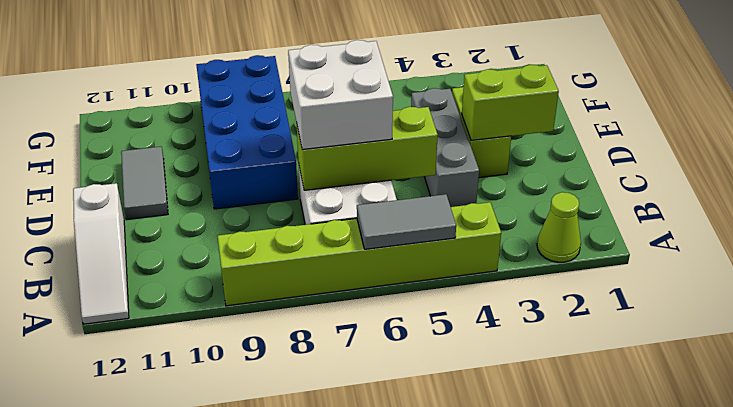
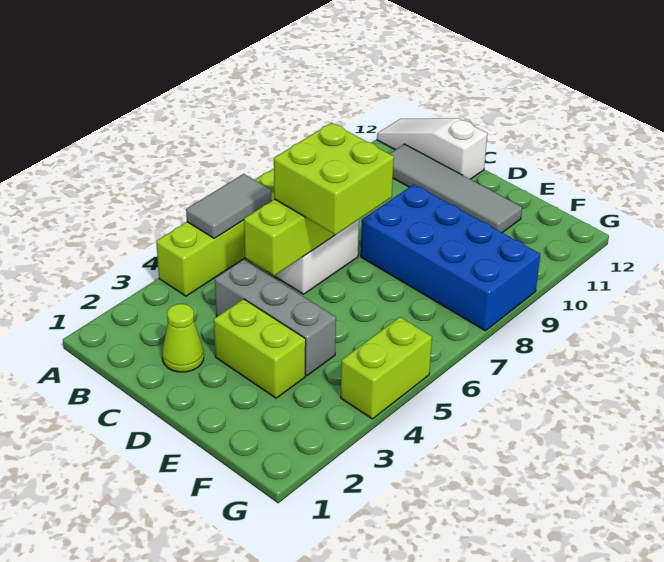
lime 1x1 cone [537,192,581,262] -> lime 1x1 cone moved to [162,304,204,372]
white 2x2 brick [288,40,393,150] -> lime 2x2 brick [274,123,394,235]
lime 1x2 brick [462,65,559,140] -> lime 1x2 brick moved to [341,317,432,419]
grey 1x2 tile [121,147,168,219] -> grey 1x4 tile [390,144,522,233]

